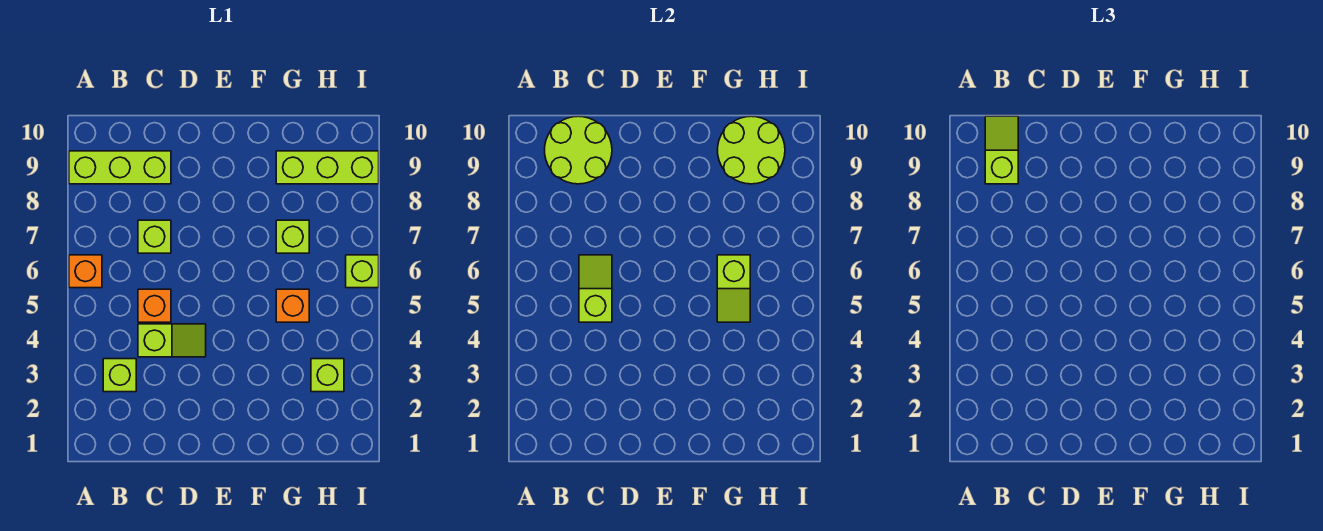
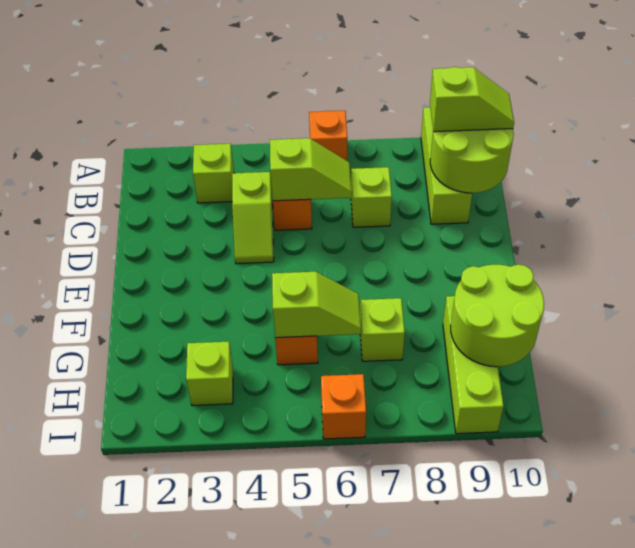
lime 1x2 slope [717,255,750,322] -> lime 1x2 slope turned to [272,272,361,338]
lime 1x1 brick [346,255,379,288] -> orange 1x1 brick [321,374,366,439]

